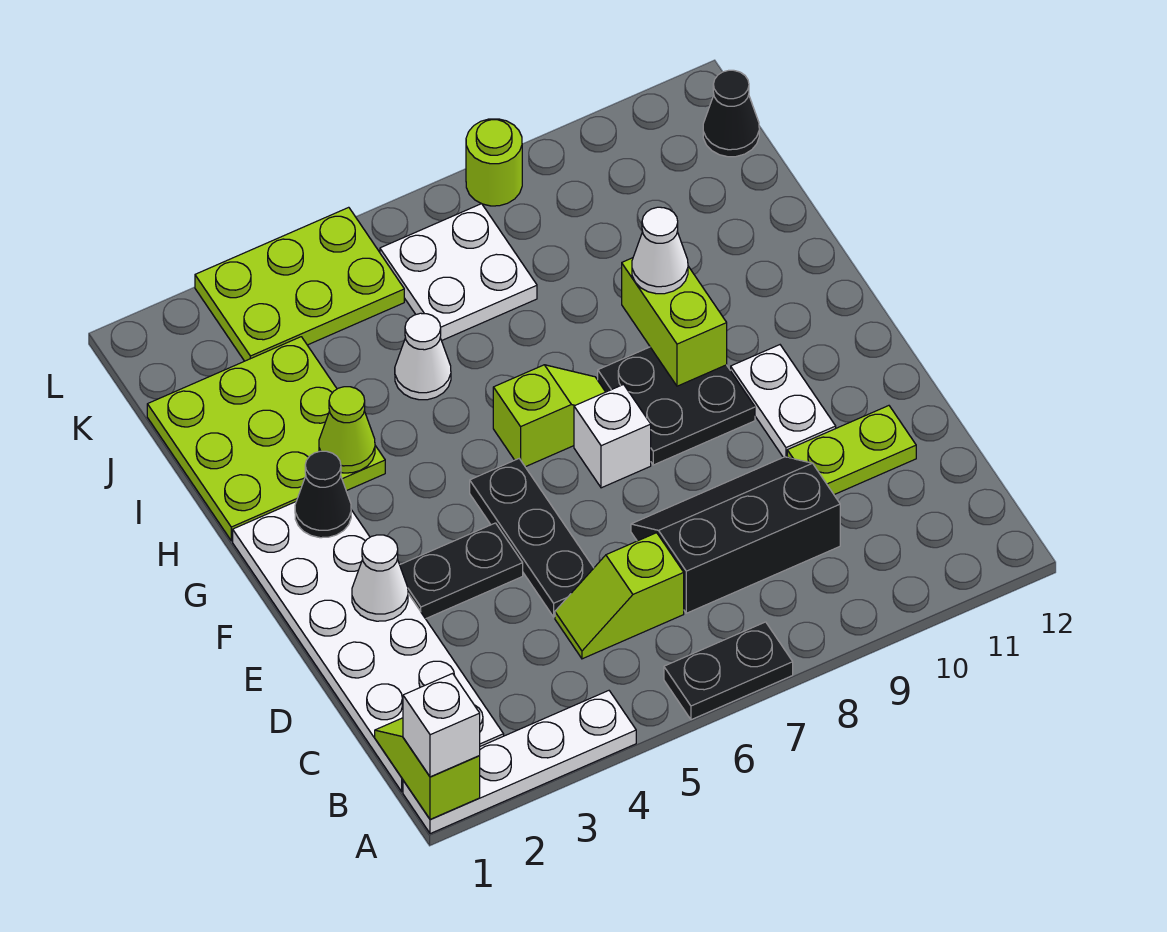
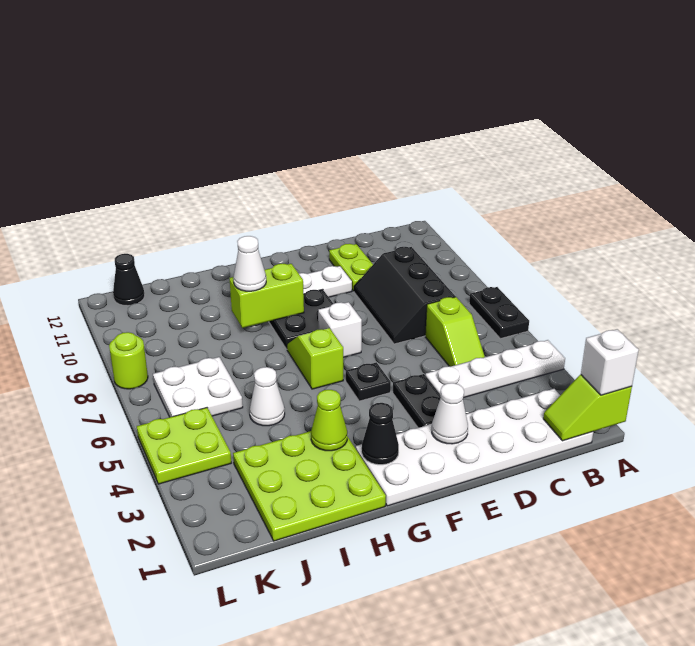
white 1x4 plate [403,691,636,834] -> white 1x4 plate turned to [425,340,565,397]
black 1x3 plate [470,459,594,617] -> black 1x1 plate [346,362,391,401]
lime 2x3 plate [195,207,404,361] -> lime 2x2 plate [137,408,231,484]

